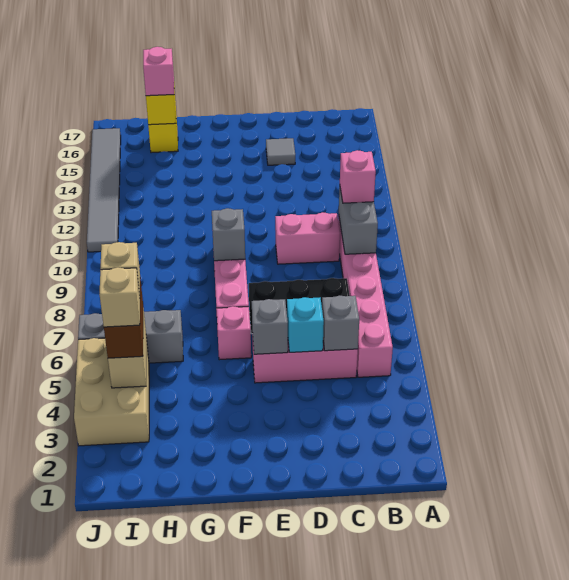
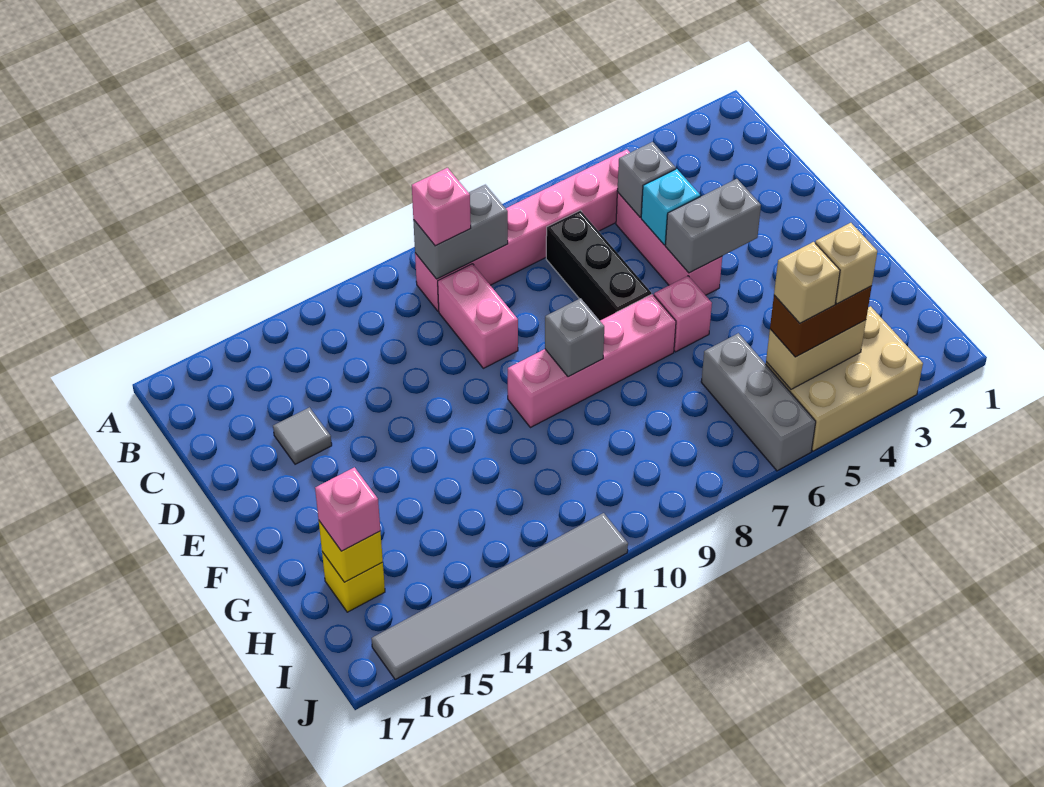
grey 1x1 brick [252,299,288,354] -> grey 1x2 brick [665,179,761,273]

